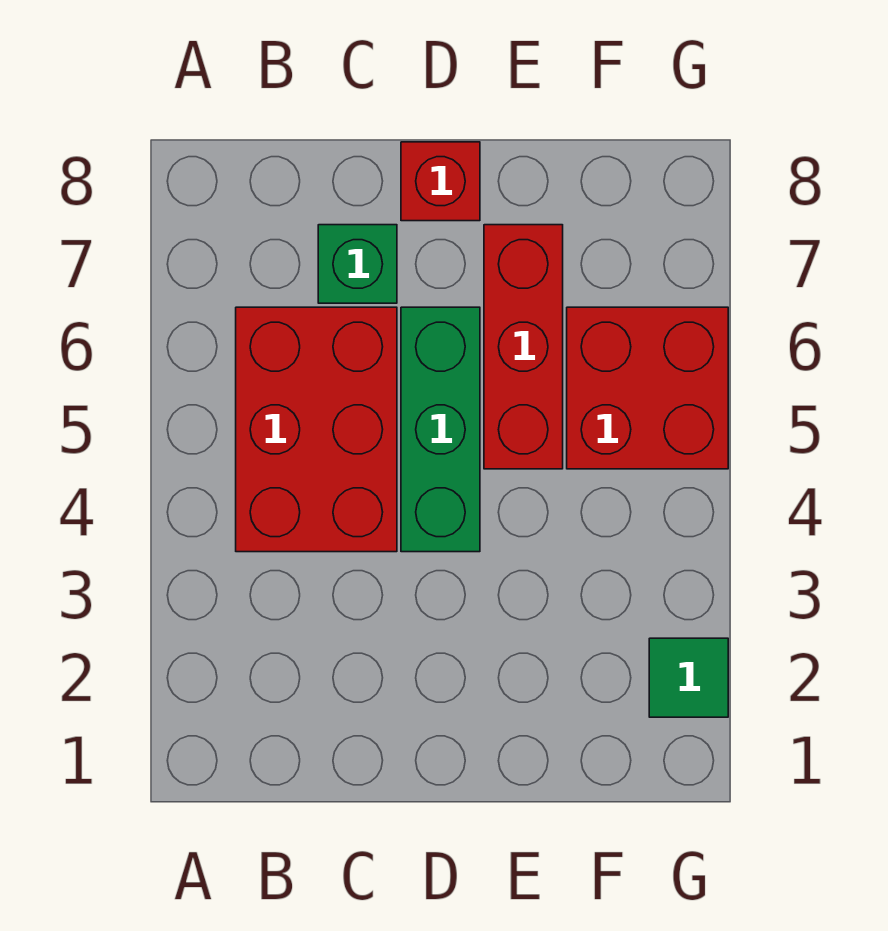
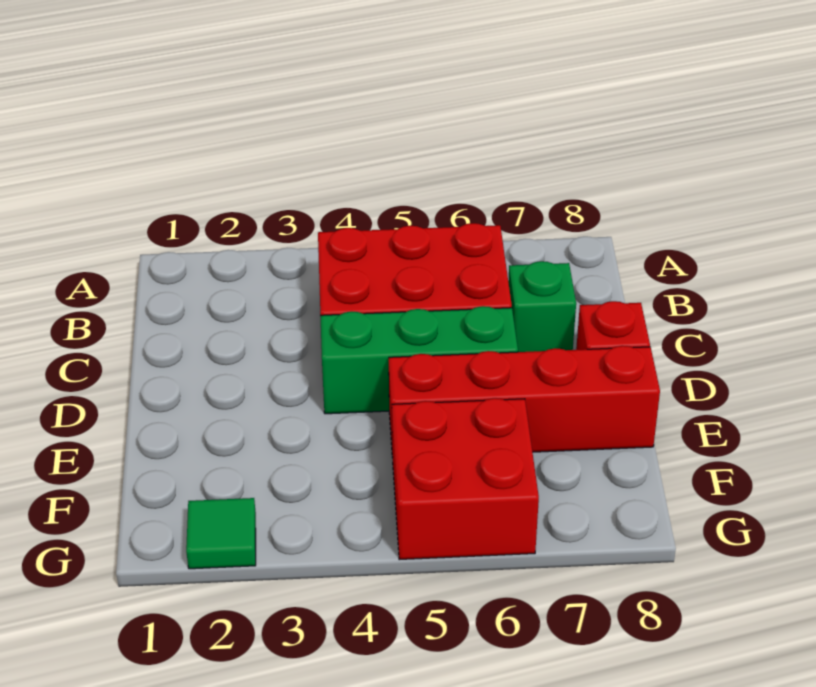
red 1x3 brick [484,225,563,469] -> red 1x4 brick [389,346,660,458]

